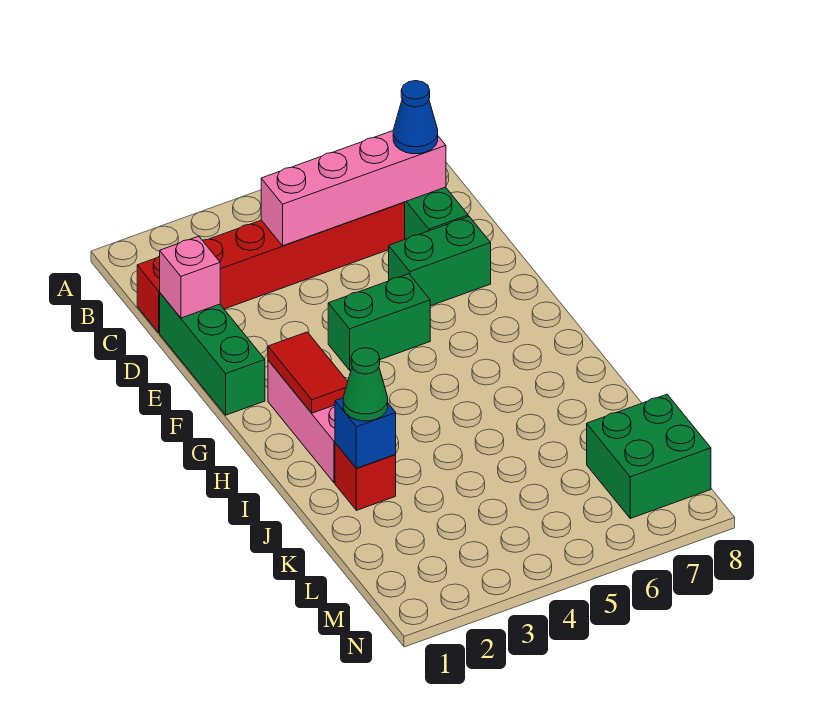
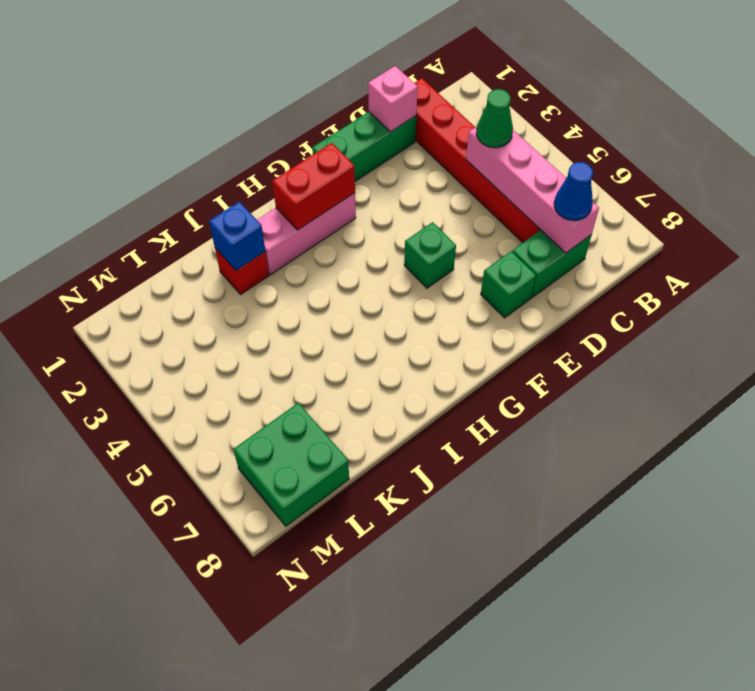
green 1x2 brick [389,217,491,306] -> green 1x1 brick [481,251,536,318]
green 1x2 brick [328,274,430,370] -> green 1x1 brick [404,222,456,288]
red 1x2 tile [268,332,348,413] -> red 1x2 brick [272,143,355,230]
green 1x1 cone [343,348,388,421] -> green 1x1 cone moved to [476,89,513,148]

